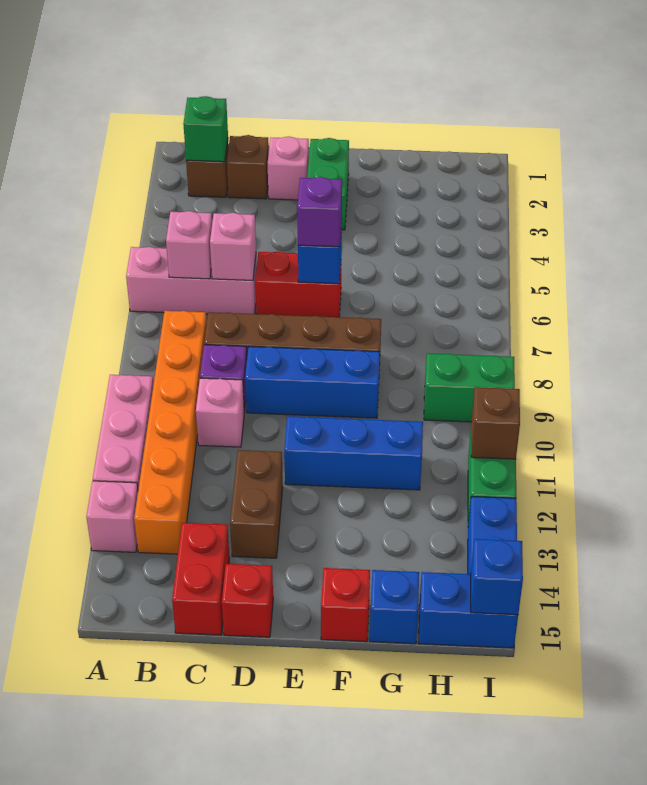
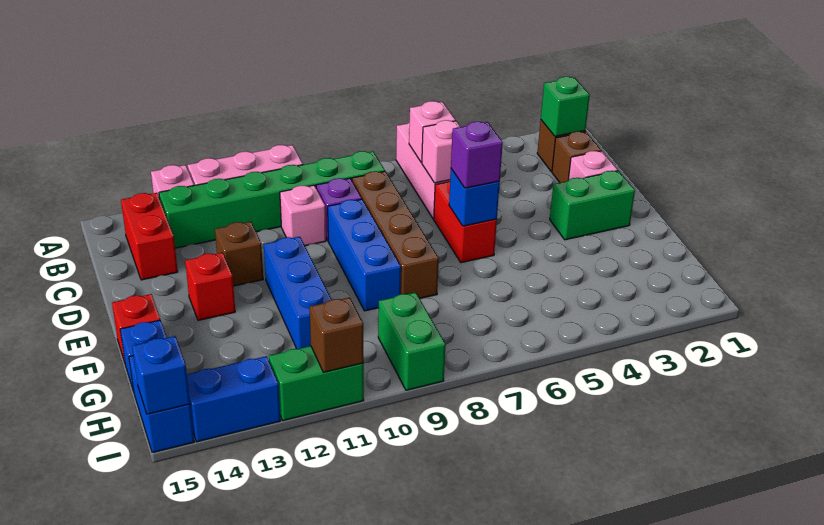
orange 1x6 brick [134,311,207,554] -> green 1x6 brick [159,151,385,248]
red 1x2 brick [172,523,230,635] -> red 1x2 brick turned to [121,193,178,280]
brown 1x2 brick [230,450,283,558] -> brown 1x1 brick [215,222,263,286]
red 1x1 brick [222,564,273,637] -> red 1x1 brick moved to [185,252,235,320]

